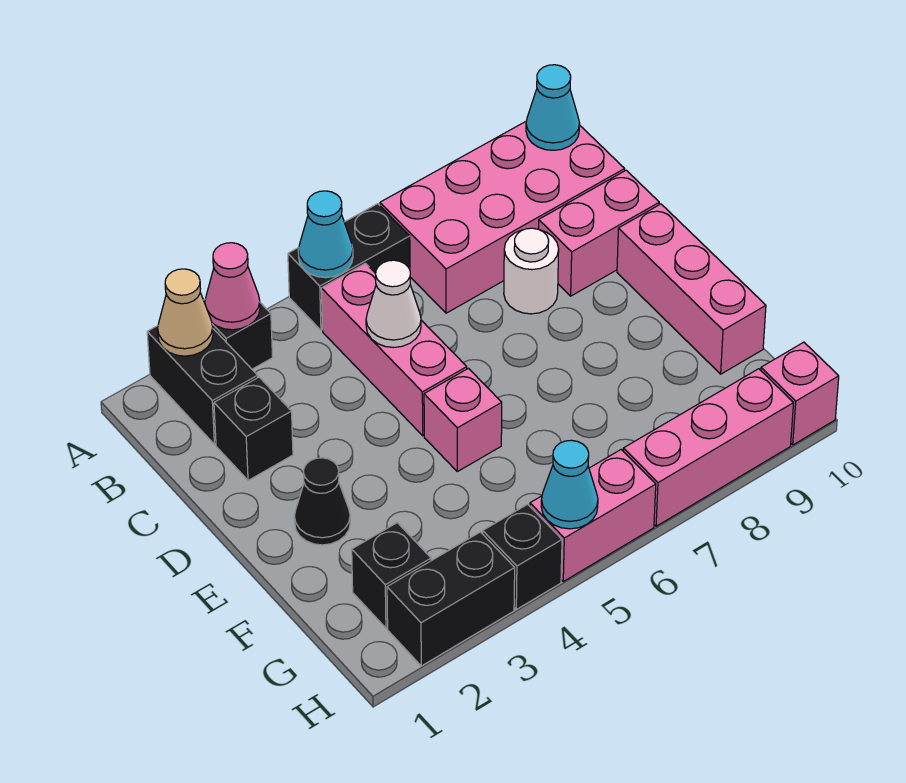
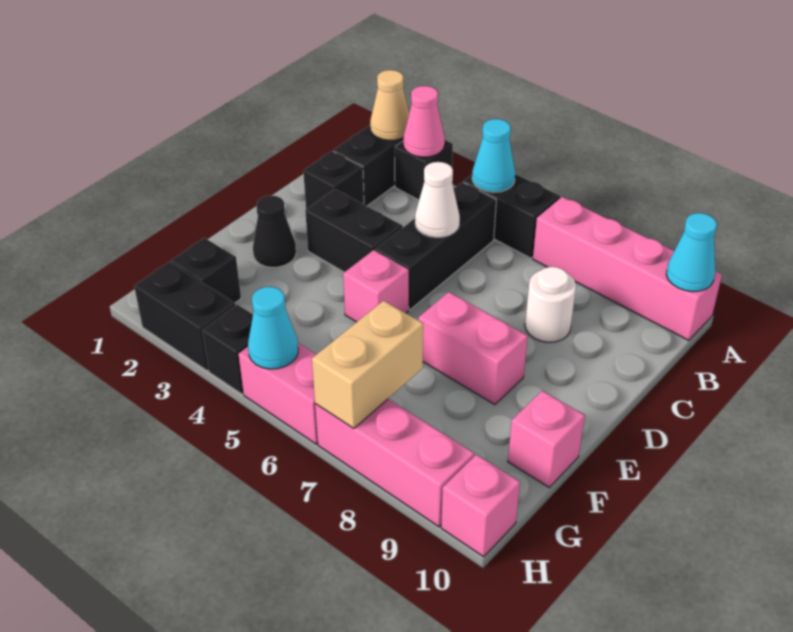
pink 2x4 brick [380,122,625,313] -> pink 1x4 brick [533,197,722,340]
pink 1x3 brick [321,263,467,436] -> black 1x3 brick [375,182,496,310]
pink 1x2 brick [539,170,659,296] -> pink 1x2 brick moved to [419,292,528,405]
none -> black 1x2 brick [305,189,403,272]
pink 1x3 brick [617,204,766,374] -> pink 1x1 brick [508,391,585,487]
none -> tan 1x2 brick [312,301,423,429]

